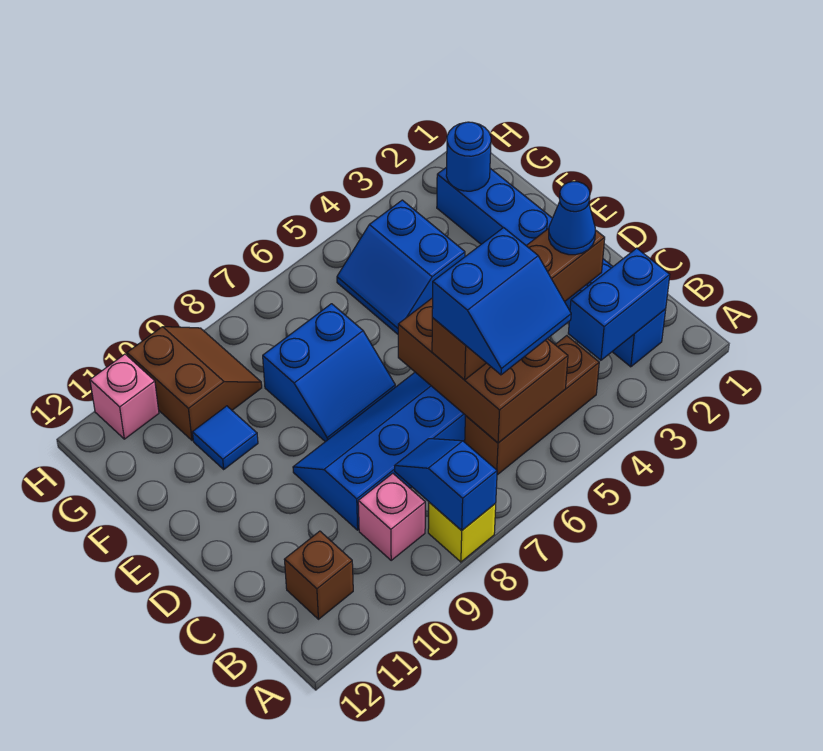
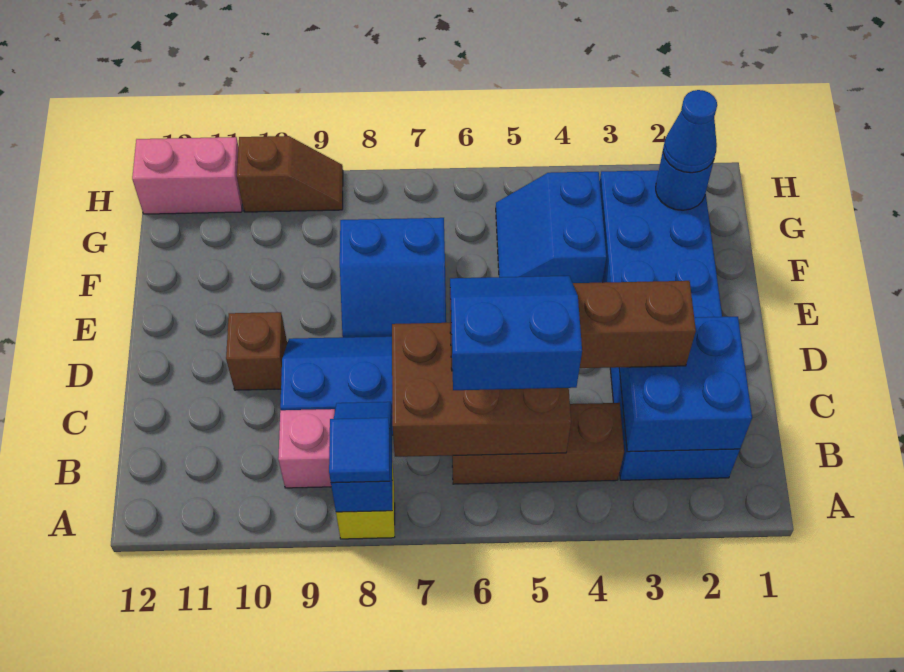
blue 1x6 brick [437,167,666,367] -> blue 2x6 brick [600,170,740,480]
blue 1x2 brick [568,248,670,360] -> blue 2x2 brick [619,317,752,452]
brown 2x3 brick [398,298,568,443] -> brown 2x3 brick turned to [392,323,571,457]
blue 2x2 slope [432,228,571,375] -> blue 2x2 slope turned to [450,276,582,390]
brown 1x1 brick [284,531,353,619] -> brown 1x1 brick moved to [226,312,287,390]
blue 1x1 cone [549,181,595,255] -> blue 1x1 cone moved to [663,90,717,173]
blue 1x1 tile [192,406,258,469] -> blue 1x1 tile moved to [329,418,390,483]
brown 2x2 slope [127,327,262,440] -> brown 1x2 slope [237,136,343,212]
pink 1x1 brick [90,354,159,439] -> pink 1x2 brick [132,137,242,214]

